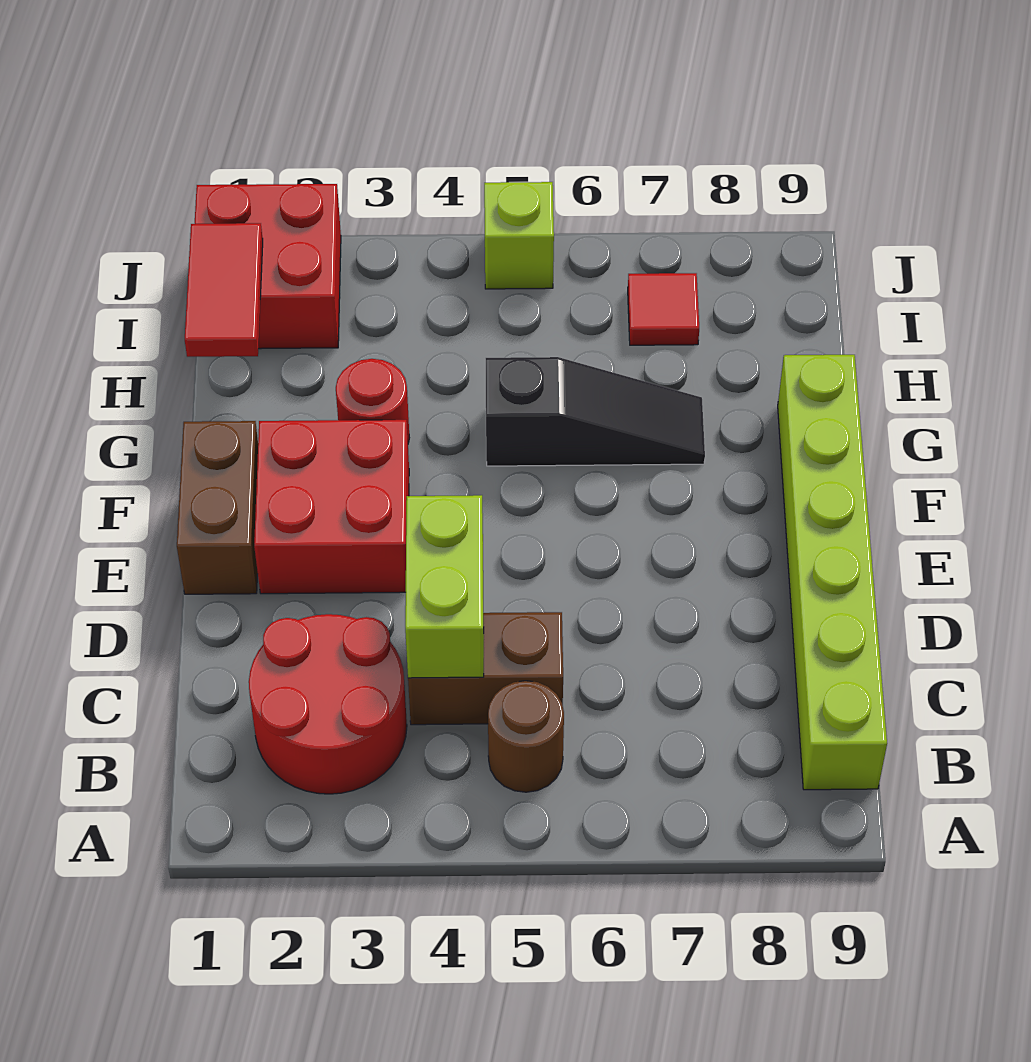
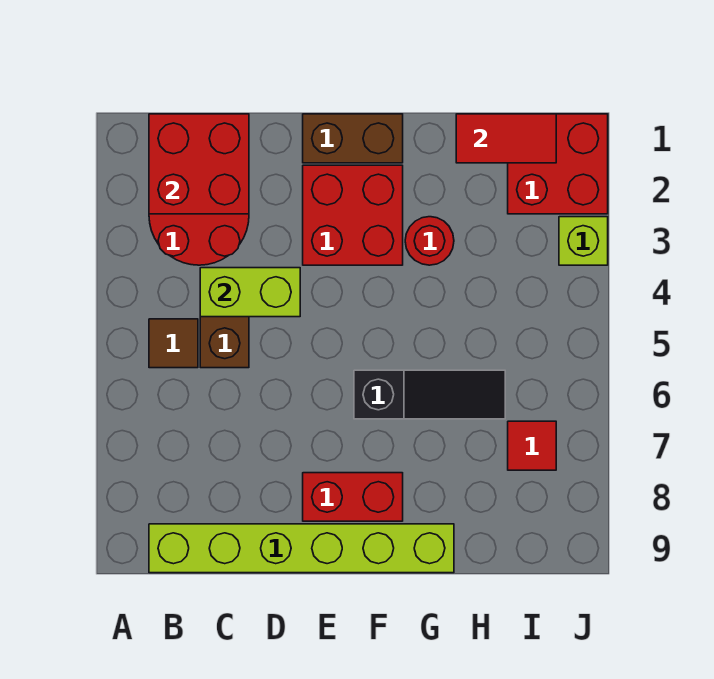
none -> red 2x2 brick [149,114,249,214]
brown 1x1 round brick [488,681,564,792] -> brown 1x1 tile [149,319,198,368]
none -> red 1x2 brick [303,473,403,521]
black 1x3 slope [486,357,705,466] -> black 1x3 slope turned to [354,370,505,419]
lime 1x1 brick [484,182,554,289] -> lime 1x1 brick moved to [559,217,608,265]

